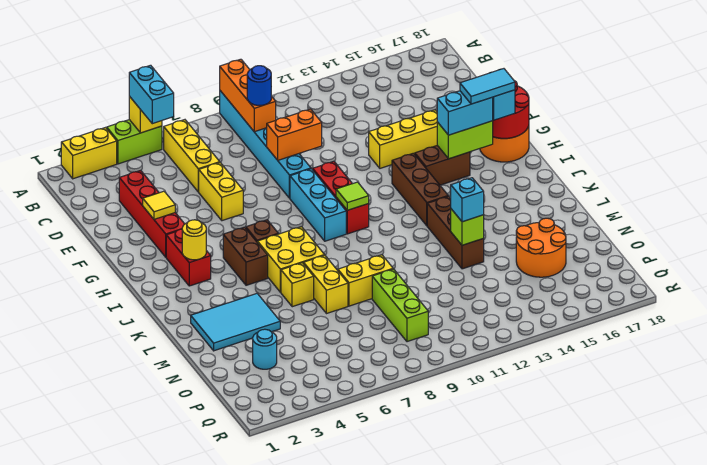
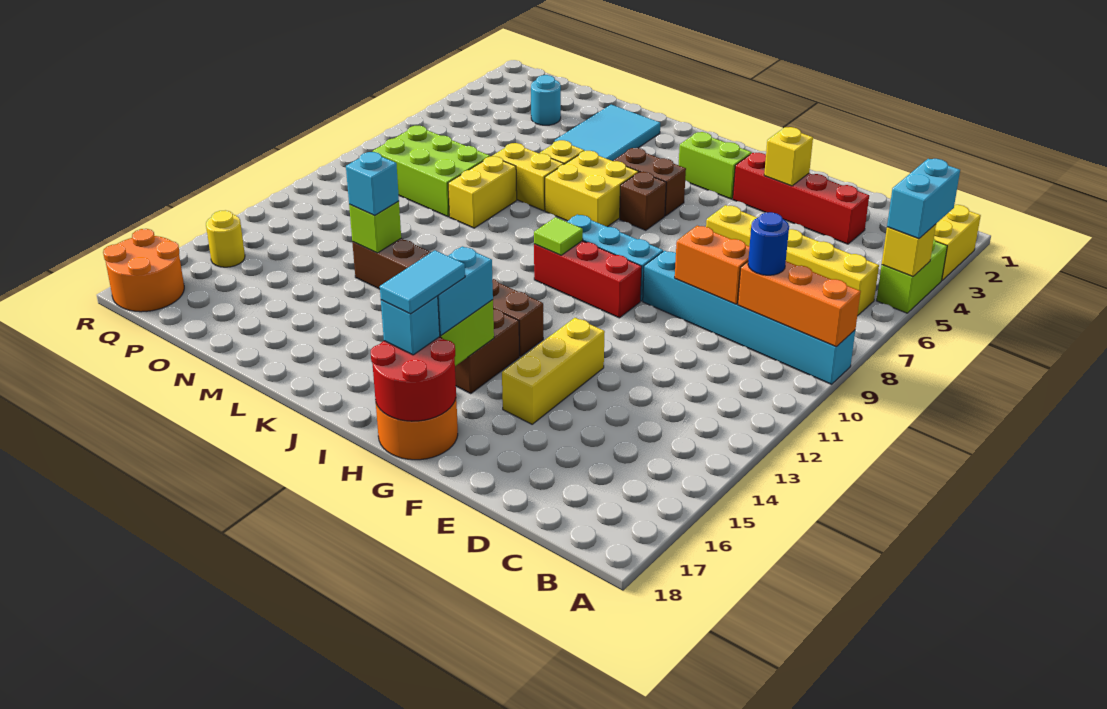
cyan 1x2 brick [129,65,174,124] -> cyan 1x2 brick turned to [887,159,960,239]
orange 1x2 brick [267,109,322,160] -> orange 1x2 brick turned to [675,226,750,304]
yellow 1x1 tile [143,191,175,219] -> yellow 1x1 brick [764,127,813,186]
red 1x2 brick [166,229,211,286] -> lime 1x2 brick [679,132,752,199]
yellow 1x1 round brick [182,220,206,260] -> yellow 1x1 round brick moved to [206,210,245,267]
lime 1x3 brick [372,269,428,342] -> lime 2x3 brick [373,126,490,217]
orange 2x2 round brick [516,218,566,277] -> orange 2x2 round brick moved to [103,229,184,312]

